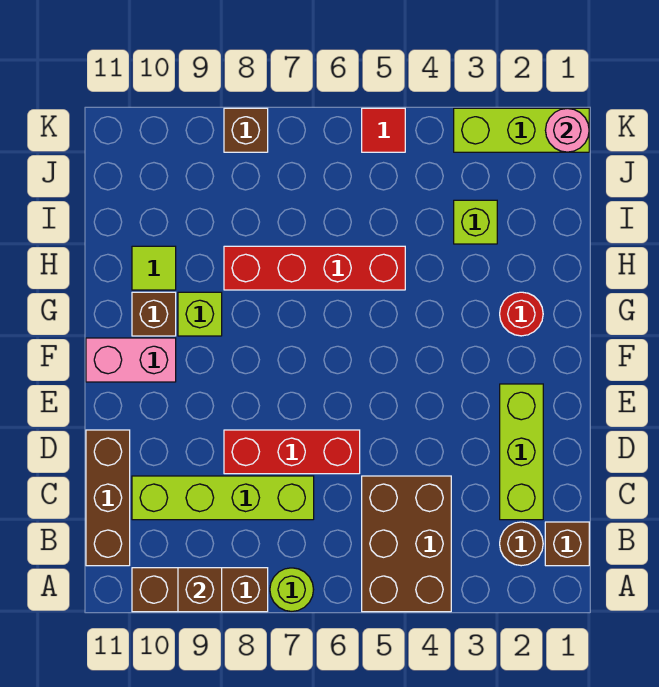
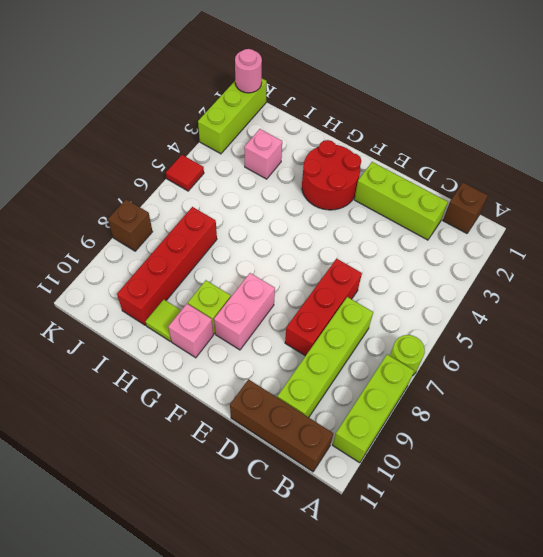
brown 2x3 brick [362,476,451,612] -> none
brown 1x3 brick [132,568,268,612] -> lime 1x3 brick [333,355,414,463]
brown 1x1 brick [178,568,222,612] -> none
brown 1x1 round brick [500,522,543,566] -> none
pink 1x2 brick [86,338,176,382] -> pink 1x2 brick moved to [214,273,275,350]
red 1x1 round brick [500,292,543,336] -> red 2x2 round brick [302,140,361,210]
brown 1x1 brick [132,292,176,336] -> pink 1x1 brick [168,304,213,358]
red 1x4 brick [224,246,405,290] -> red 1x4 brick moved to [117,207,217,325]
lime 1x1 brick [454,200,497,244] -> pink 1x1 brick [244,129,282,179]

